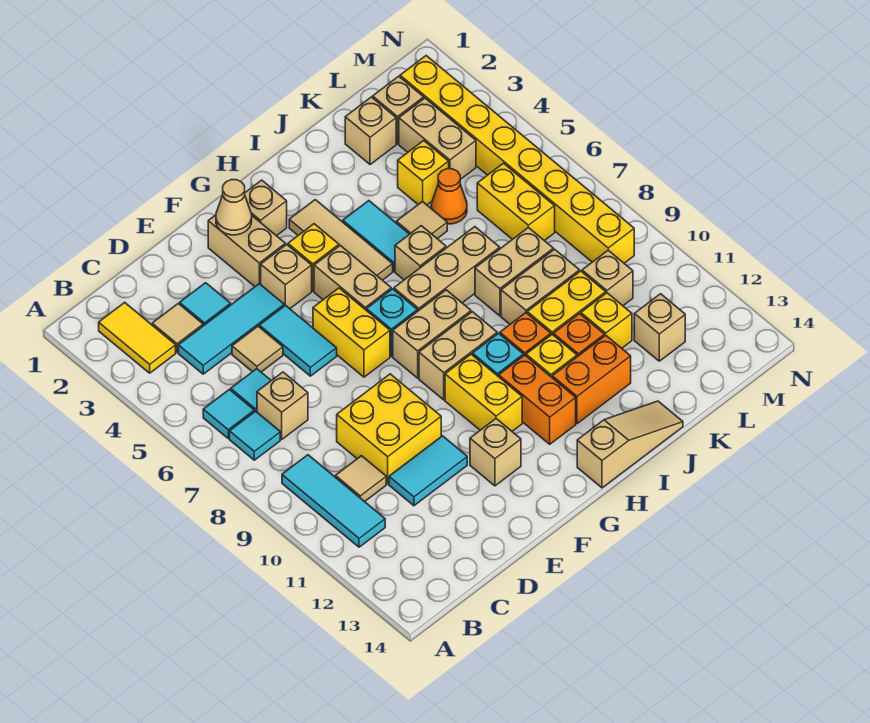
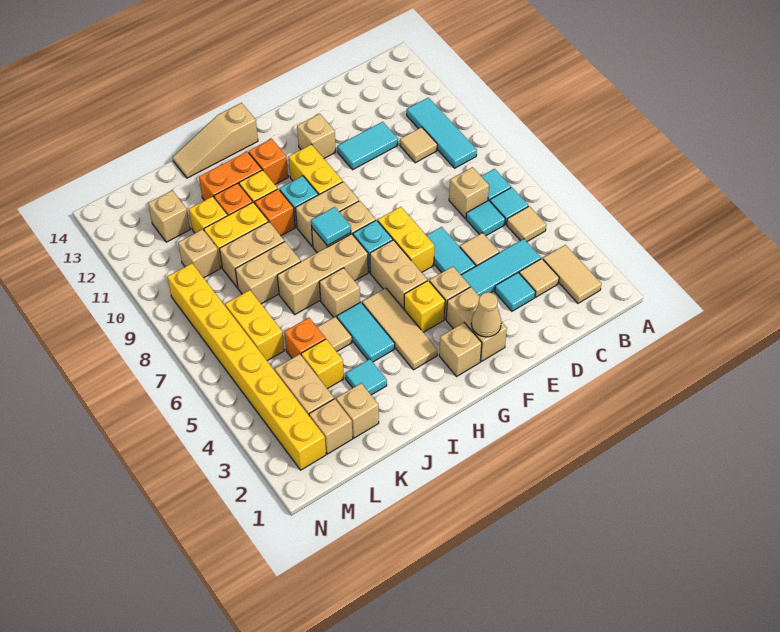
yellow 1x2 tile [99,302,176,373] -> tan 1x2 tile [543,245,601,303]
none -> tan 1x1 tile [507,206,546,242]
yellow 2x2 brick [337,374,441,484] -> none
none -> cyan 1x1 tile [311,207,351,246]
orange 1x2 brick [499,355,576,444] -> orange 1x1 brick [249,139,288,184]
none -> cyan 1x1 tile [346,359,387,395]
orange 1x1 cone [431,169,467,224] -> orange 1x1 brick [284,318,325,358]

